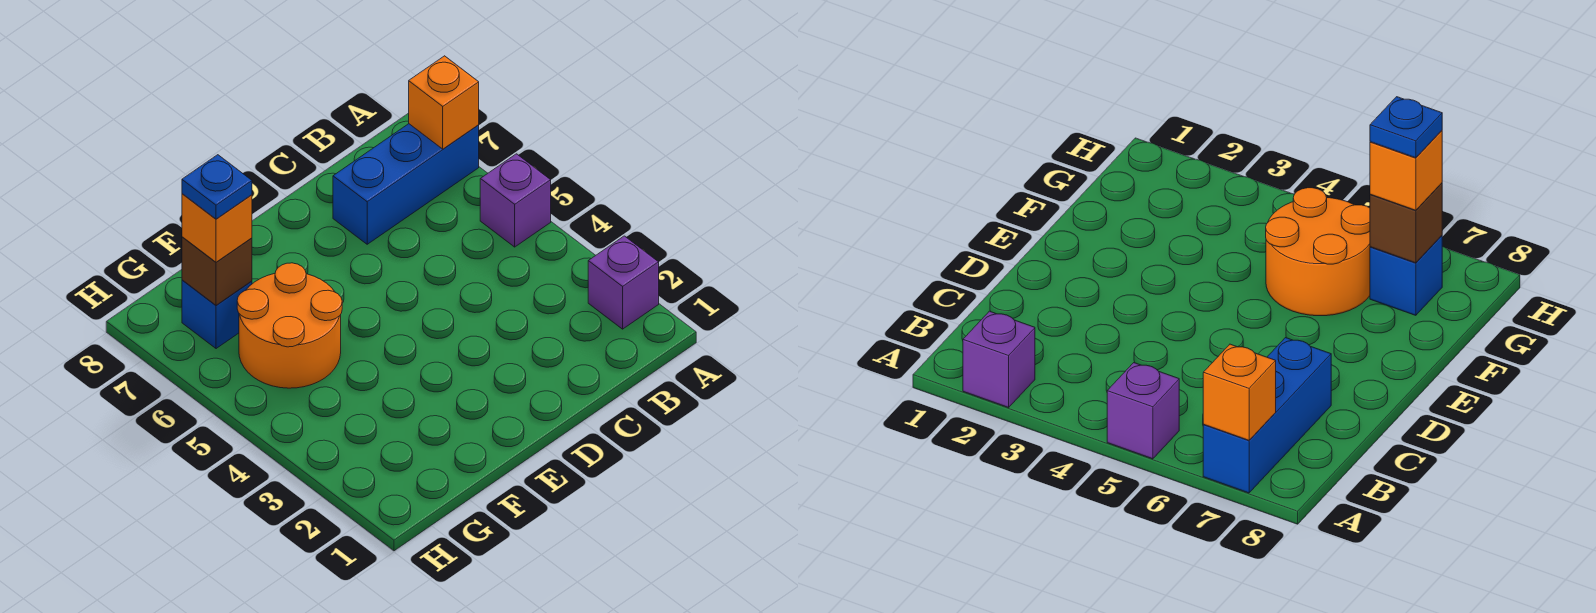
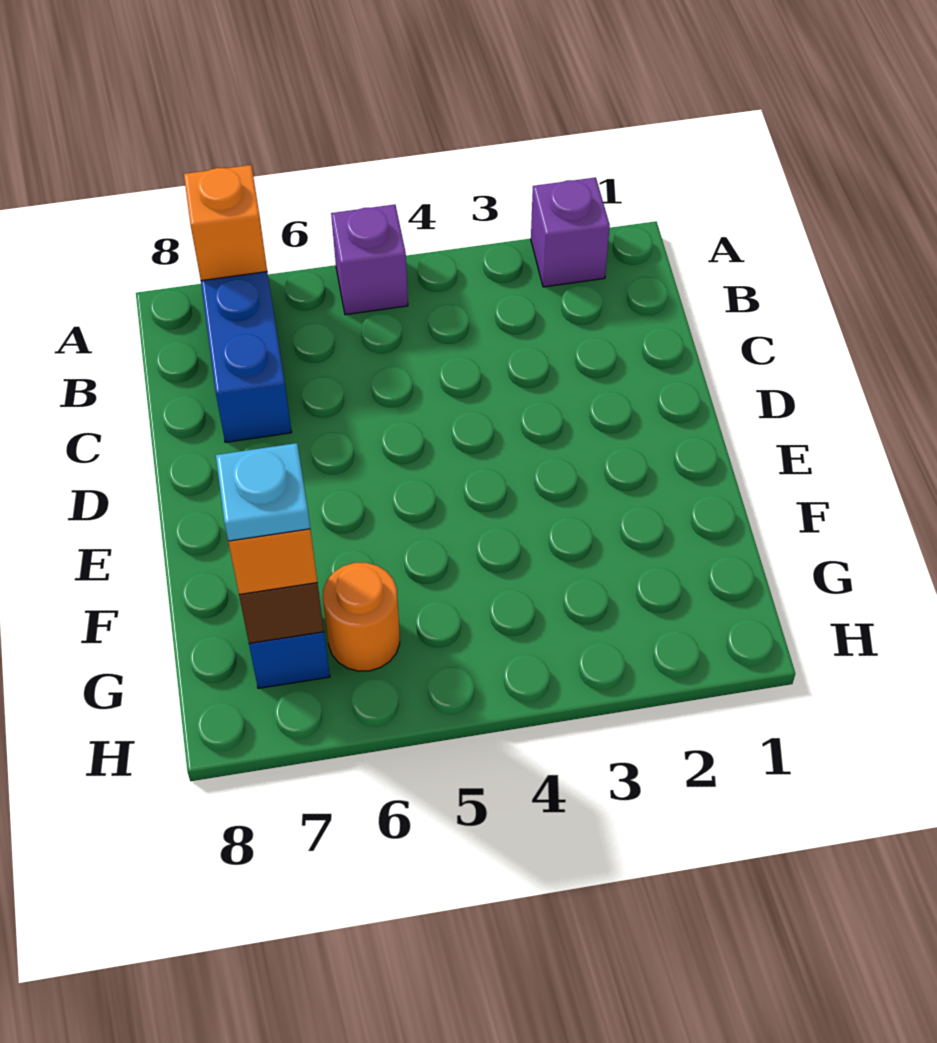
orange 2x2 round brick [237,263,342,388] -> orange 1x1 round brick [323,563,400,671]
blue 1x1 plate [182,155,252,219] -> cyan 1x1 plate [216,443,310,541]

